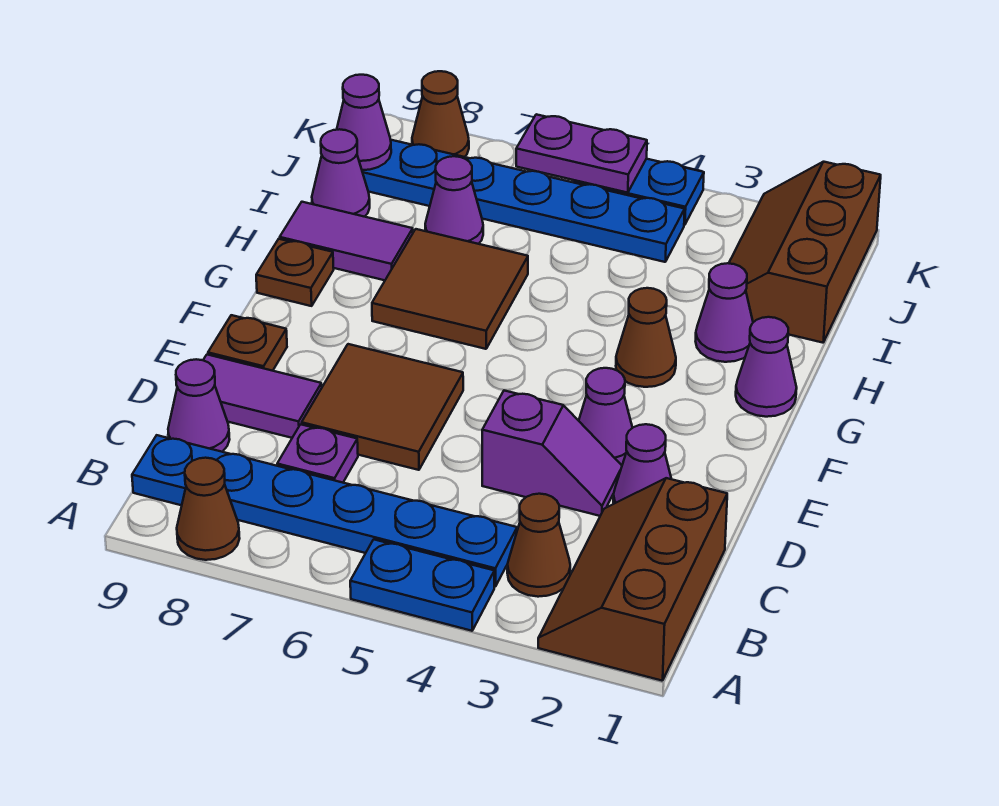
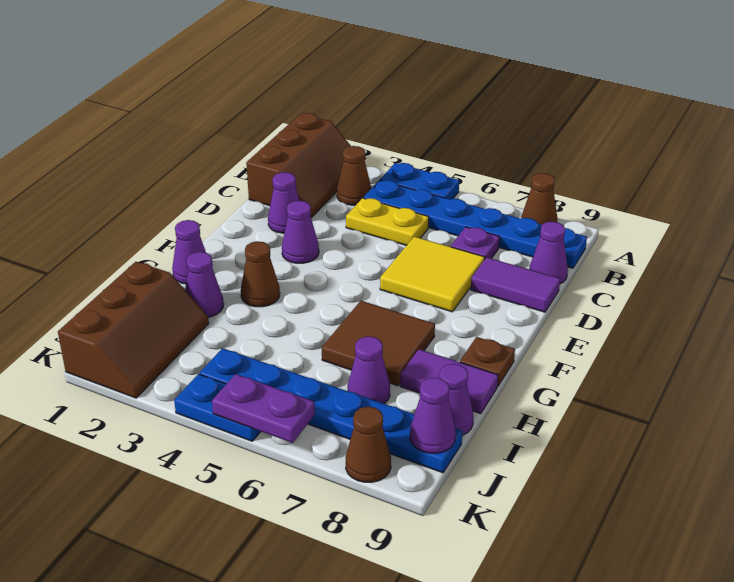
none -> yellow 1x2 plate [346,198,429,245]
purple 1x2 slope [482,391,622,516] -> none
brown 2x2 tile [302,344,463,470] -> yellow 2x2 tile [380,237,485,312]
brown 1x1 plate [208,315,287,371] -> none

